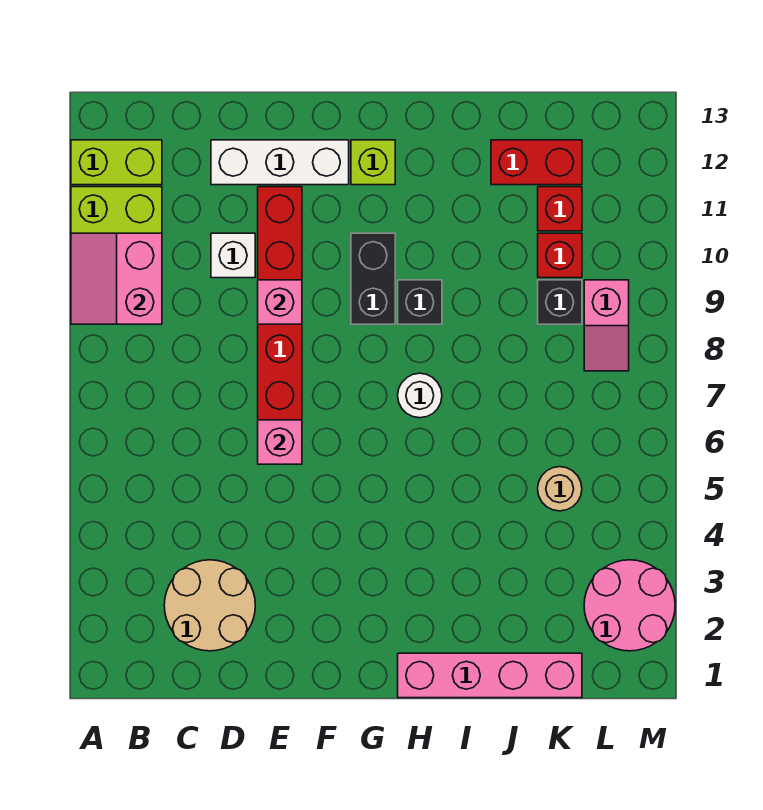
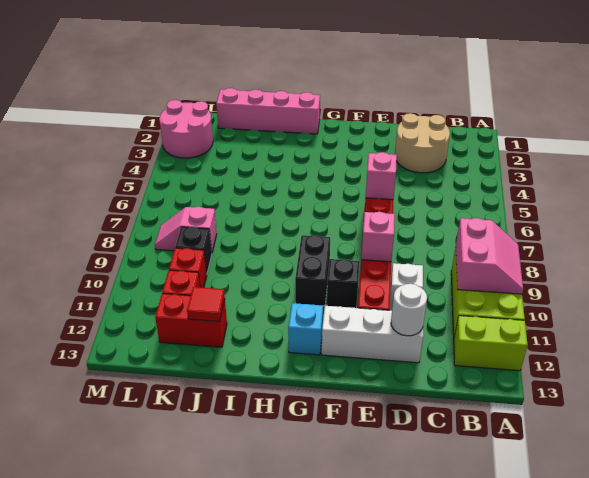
lime 1x1 brick [351,140,395,185] -> cyan 1x1 brick [288,303,323,355]
white 1x1 round brick [398,373,442,418] -> white 1x1 round brick moved to [391,284,427,336]
black 1x1 brick [398,280,442,324] -> black 1x1 brick moved to [327,259,360,308]
none -> red 1x1 tile [187,287,225,322]
tan 1x1 round brick [538,467,582,511] -> none
pink 1x2 slope [584,280,629,371] -> pink 1x2 slope turned to [155,207,217,252]

